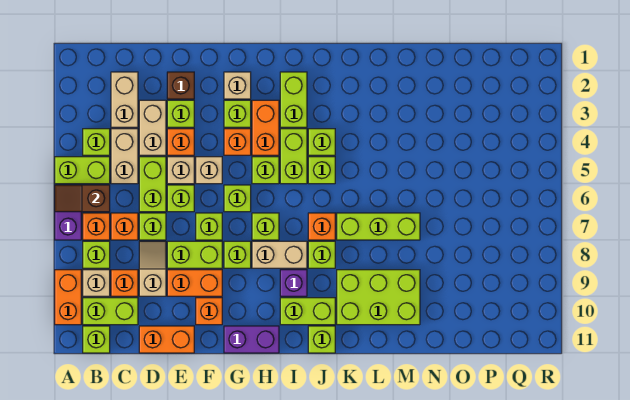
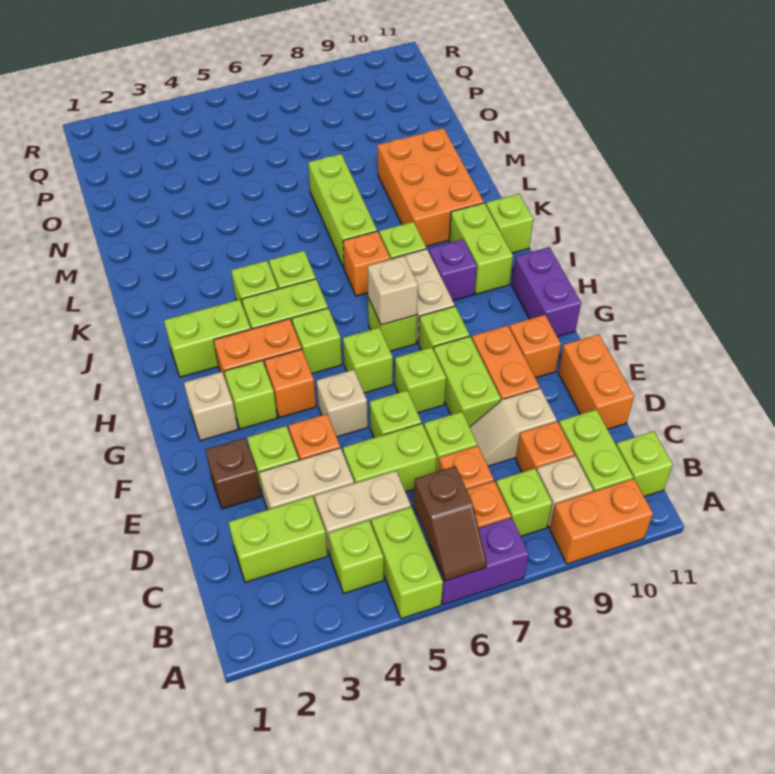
tan 1x2 brick [111,72,138,127] -> lime 1x2 brick [228,496,328,582]
tan 1x1 brick [167,157,194,184] -> tan 1x1 brick moved to [368,256,418,325]
lime 2x3 brick [337,270,420,325] -> orange 2x3 brick [377,128,484,246]

